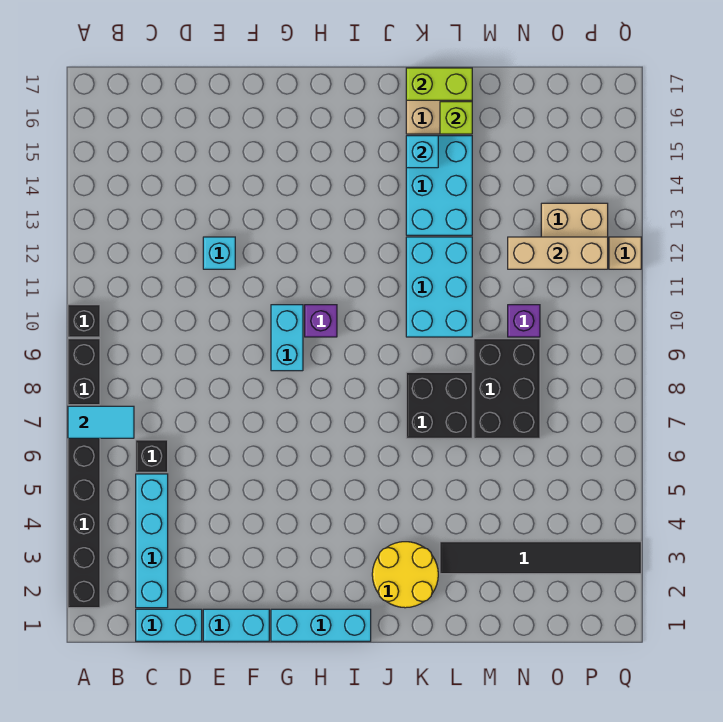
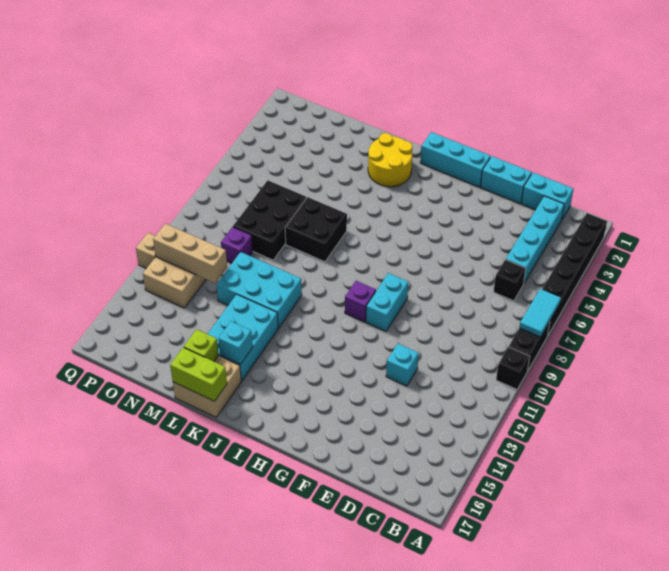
cyan 1x2 tile [68,406,134,438] -> cyan 1x2 tile turned to [519,289,561,337]
cyan 2x3 brick [406,237,472,337] -> cyan 2x3 brick turned to [217,252,302,328]
black 1x6 tile [440,542,641,574] -> none

